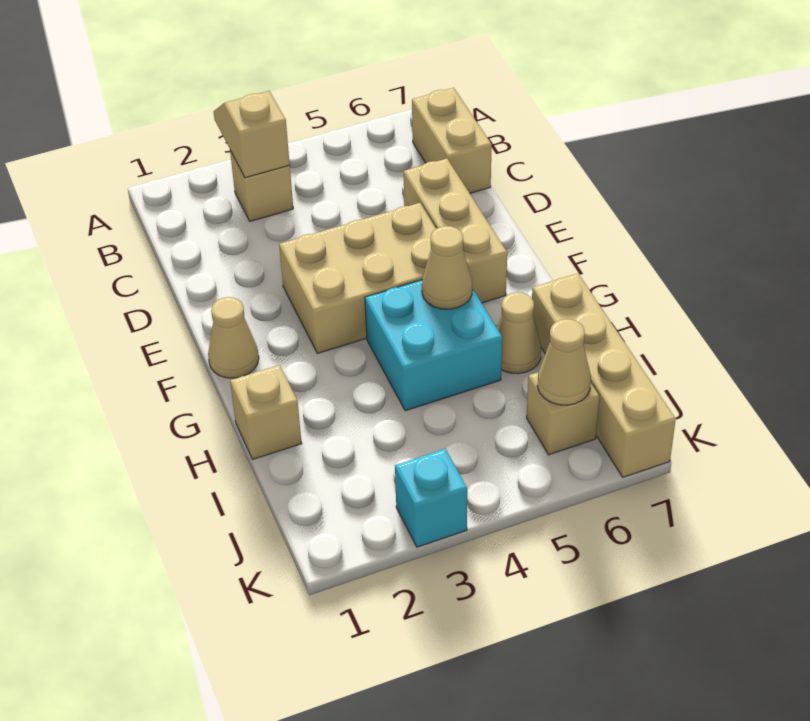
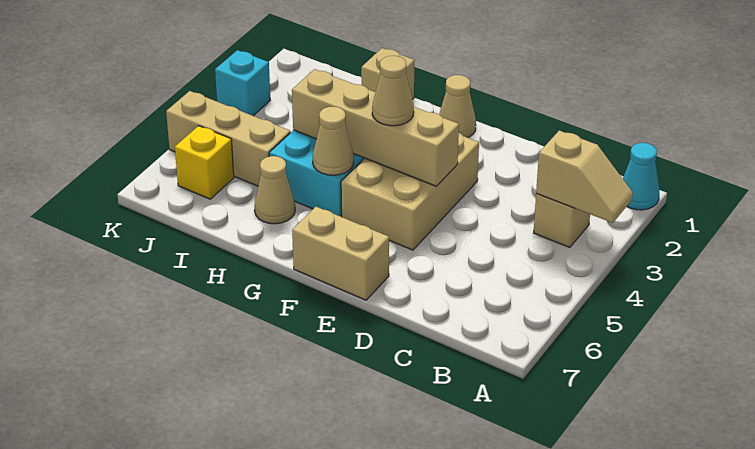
none -> cyan 1x1 cone [623,143,659,210]
tan 1x2 brick [412,88,492,193] -> tan 1x2 brick moved to [292,207,389,300]
tan 1x3 brick [403,159,507,303] -> tan 1x3 brick moved to [166,91,290,186]
tan 1x4 brick [532,273,676,477] -> tan 1x4 brick moved to [292,69,459,186]
tan 1x1 brick [527,372,599,455] -> yellow 1x1 brick [175,126,234,199]
tan 1x1 cone [537,319,591,405] -> tan 1x1 cone moved to [372,56,414,126]

